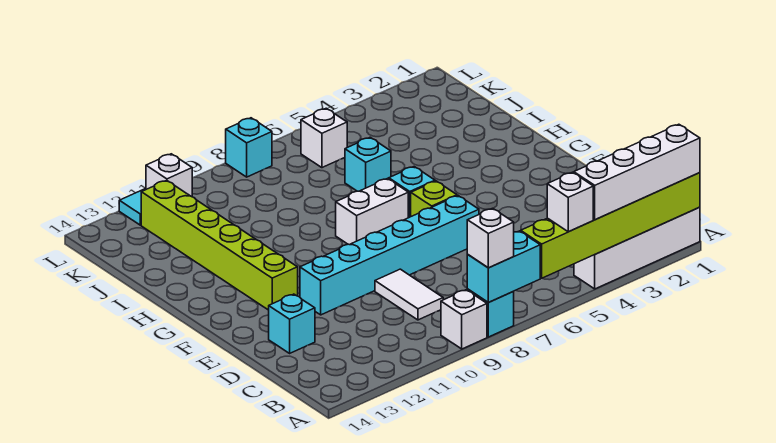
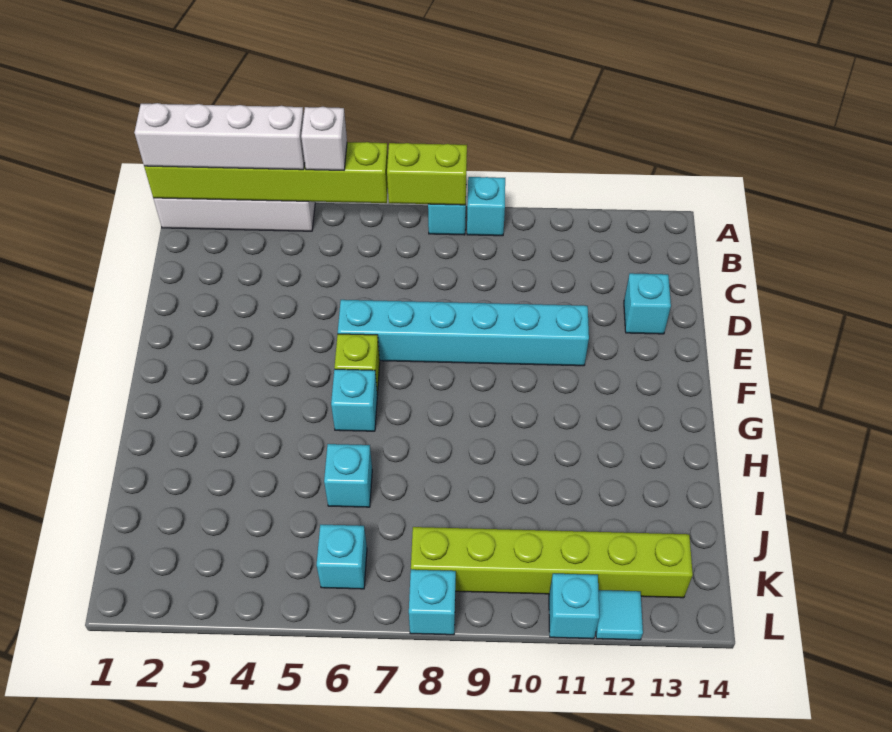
cyan 1x2 brick [467,231,540,303] -> lime 1x2 brick [387,143,467,205]
white 1x1 brick [467,208,514,268] -> none
white 1x1 brick [441,290,487,349] -> cyan 1x1 brick [467,177,505,236]
white 1x2 tile [375,269,443,320] -> none
lime 1x6 brick [141,180,298,310] -> lime 1x6 brick turned to [411,527,693,598]
white 1x2 brick [336,179,408,245] -> none
white 1x1 brick [301,108,347,168] -> cyan 1x1 brick [317,525,367,589]
white 1x1 brick [146,154,192,197] -> cyan 1x1 brick [549,574,599,639]

